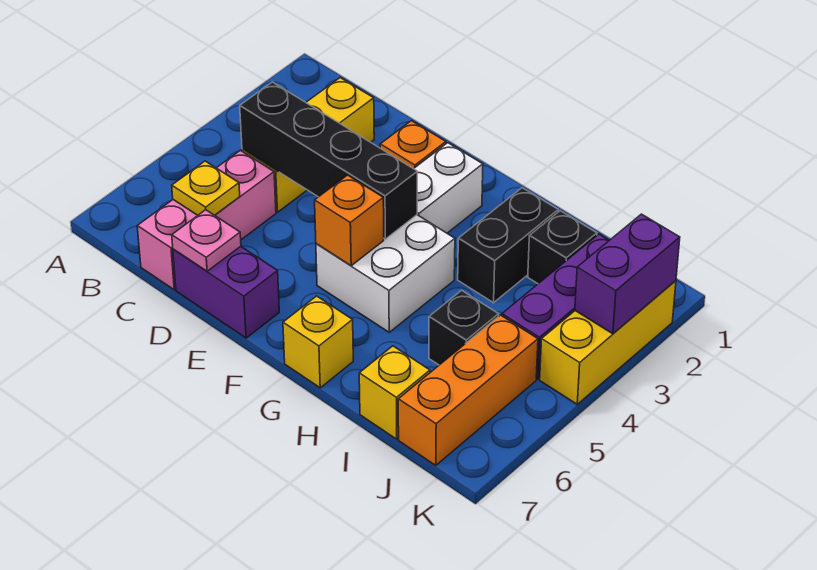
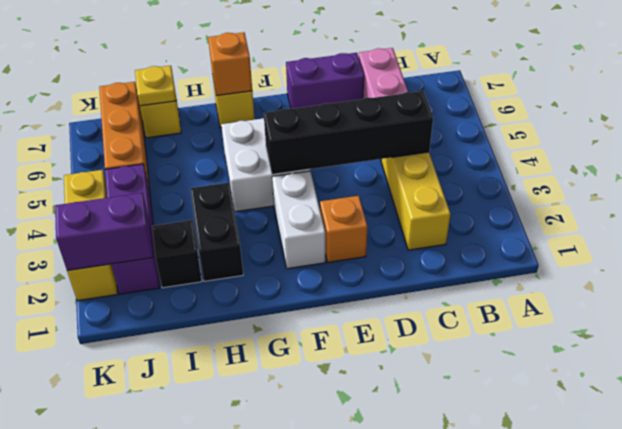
yellow 1x1 plate [172,161,240,215] -> yellow 1x1 plate moved to [135,66,176,106]
pink 1x1 plate [172,210,241,271] -> none
orange 1x1 brick [315,175,384,266] -> orange 1x1 brick moved to [208,32,252,96]
black 1x1 brick [429,290,499,365] -> none
purple 1x2 brick [575,214,680,334] -> purple 1x2 brick turned to [55,193,153,271]

